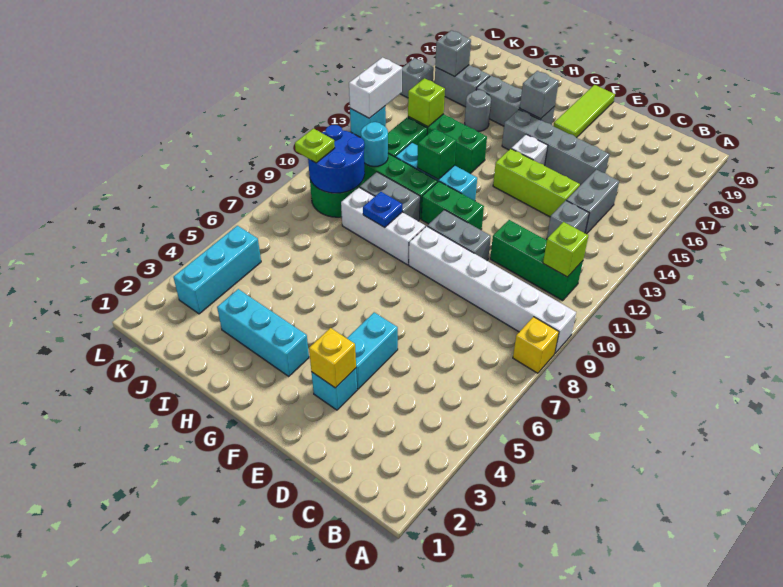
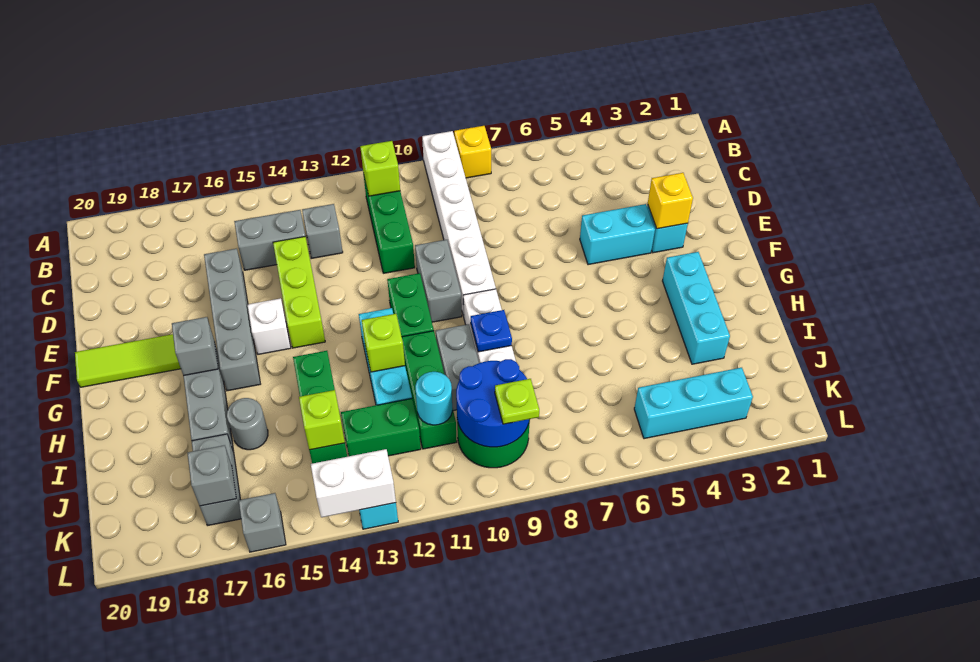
green 1x1 brick [417,129,456,180] -> lime 1x1 brick [362,314,405,372]

